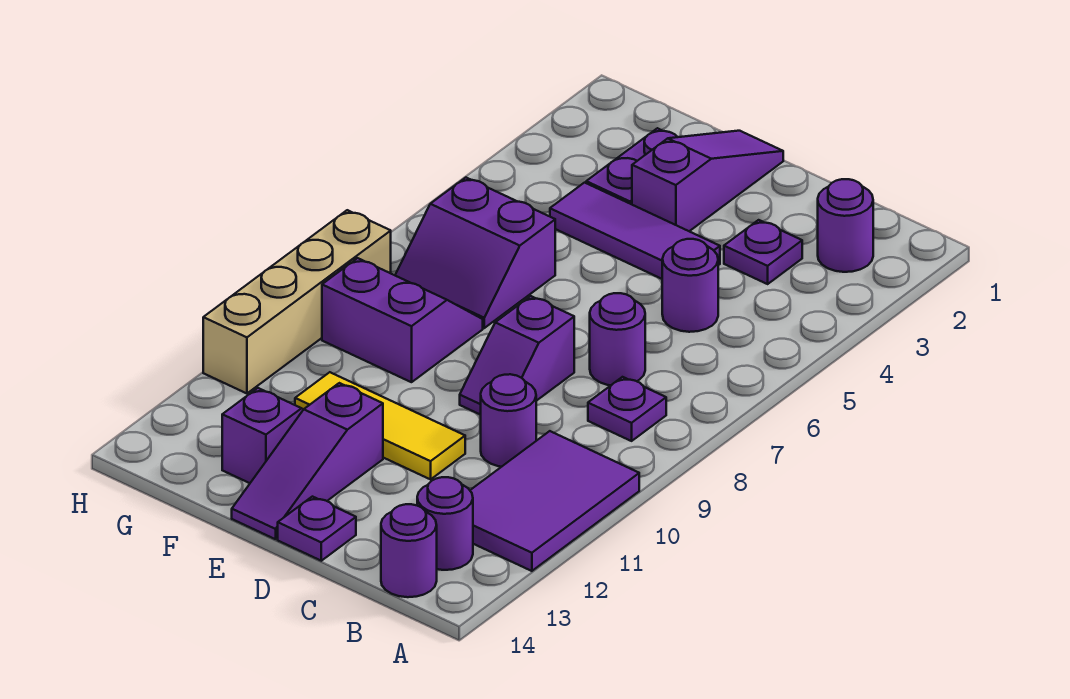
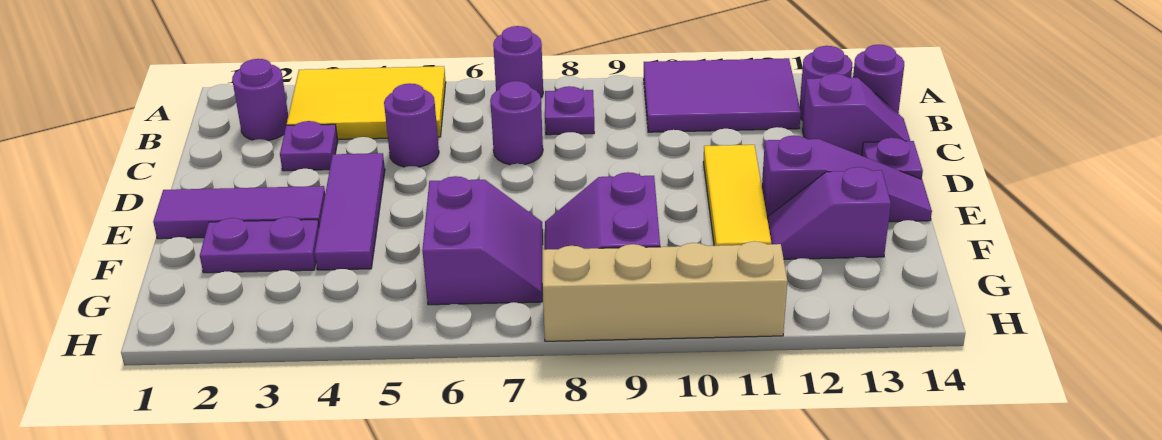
none -> yellow 2x3 tile [287,66,446,139]
purple 1x1 round brick [481,374,536,467] -> purple 1x1 round brick moved to [493,26,543,98]
purple 1x2 slope [460,296,574,415] -> purple 1x2 slope moved to [802,74,910,156]
purple 1x3 slope [632,131,783,231] -> purple 1x3 tile [153,186,325,239]

